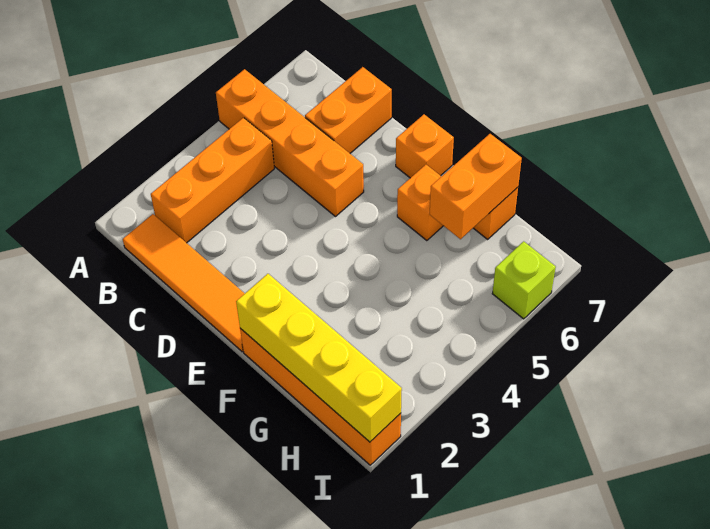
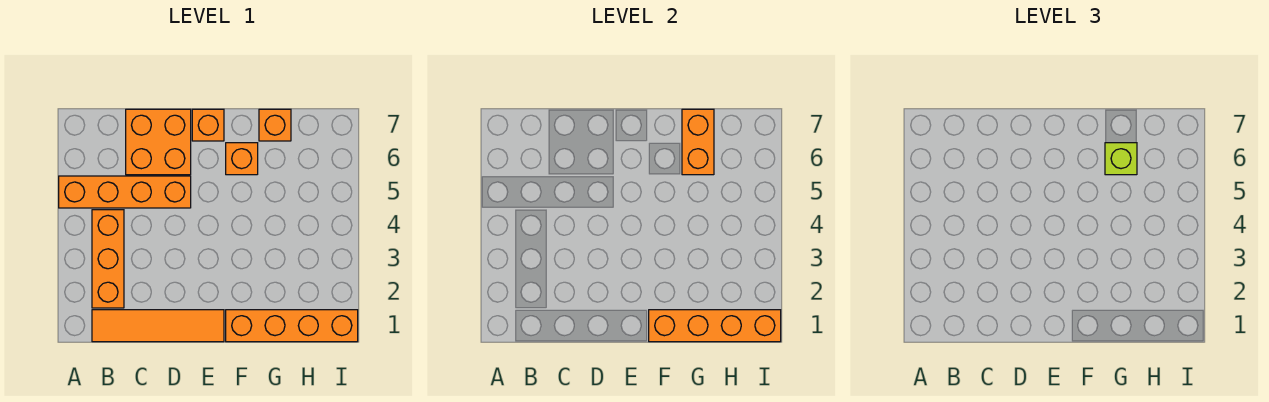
orange 1x2 brick [305,67,392,153] -> orange 2x2 brick [126,109,191,175]
yellow 1x4 brick [236,274,402,442] -> orange 1x4 brick [649,310,781,342]
lime 1x1 brick [492,241,556,319] -> lime 1x1 brick moved to [1105,143,1137,175]

